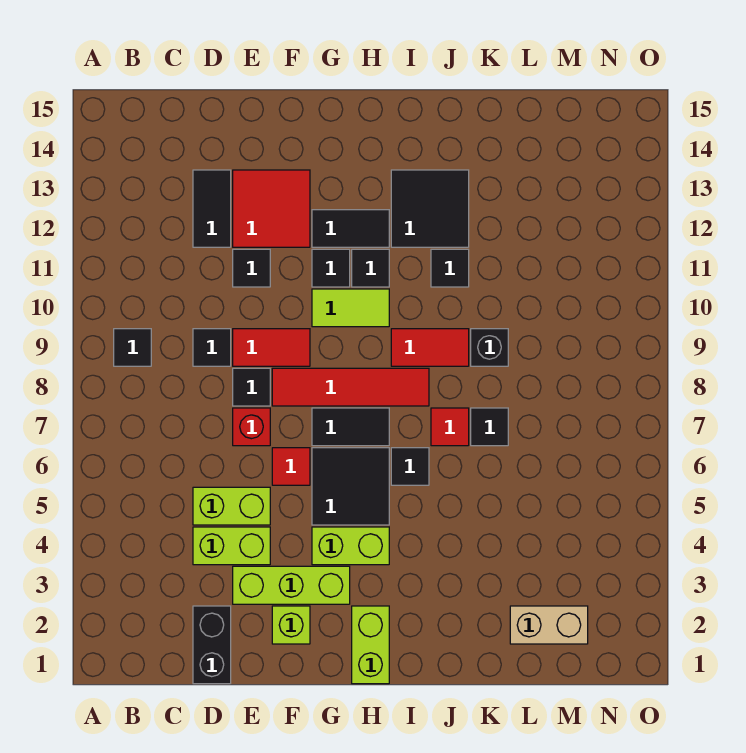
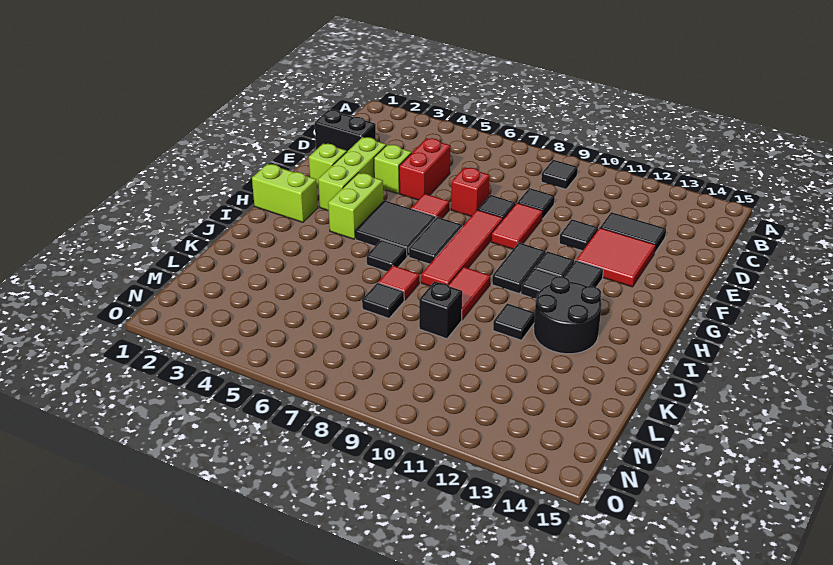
lime 1x2 brick [193,527,270,565] -> lime 1x1 brick [374,145,411,194]
lime 1x2 brick [193,487,270,525] -> red 1x2 brick [399,138,451,200]
lime 1x2 tile [312,289,389,327] -> black 1x2 tile [492,243,546,293]
black 2x2 tile [391,170,469,247] -> black 2x2 round brick [534,276,602,354]
tan 1x2 brick [510,606,588,644] -> none

